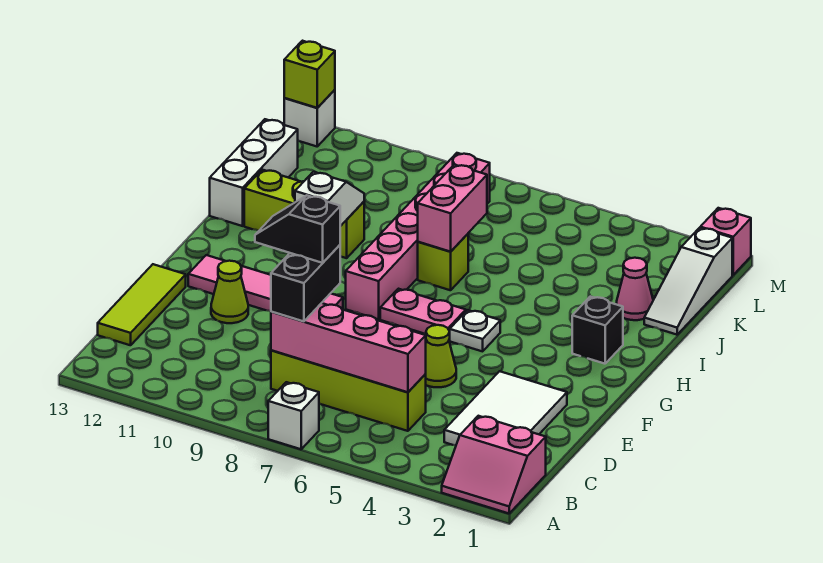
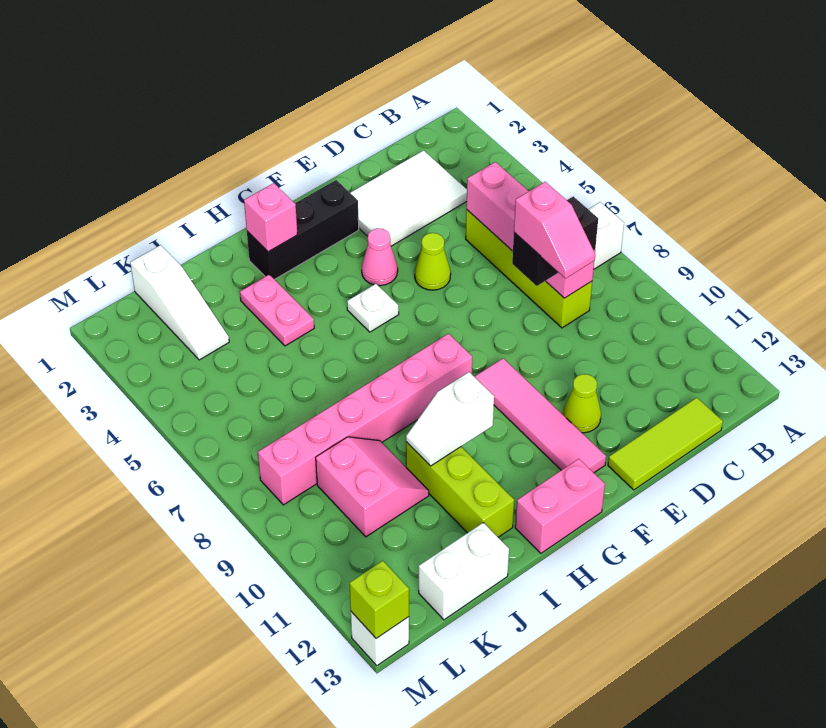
pink 2x2 slope [442,416,546,513] -> pink 2x2 slope moved to [316,437,429,537]
black 1x2 slope [255,195,340,263] -> pink 1x2 slope [514,182,595,278]
pink 1x2 plate [380,289,466,334] -> pink 1x2 plate moved to [240,274,314,346]
black 1x1 brick [572,297,623,364] -> black 1x3 brick [247,180,359,280]
lime 1x1 brick [418,234,468,290] -> none
pink 1x2 brick [418,165,487,252] -> pink 1x2 brick moved to [515,459,605,553]
white 1x3 brick [210,119,298,226] -> white 1x2 brick [419,523,509,620]
white 1x3 slope [644,228,732,335] -> white 1x3 slope turned to [130,245,229,360]
pink 1x1 cone [617,258,653,320] -> pink 1x1 cone moved to [362,228,398,286]
pink 1x1 brick [700,208,751,275] -> pink 1x1 brick moved to [244,183,297,252]

